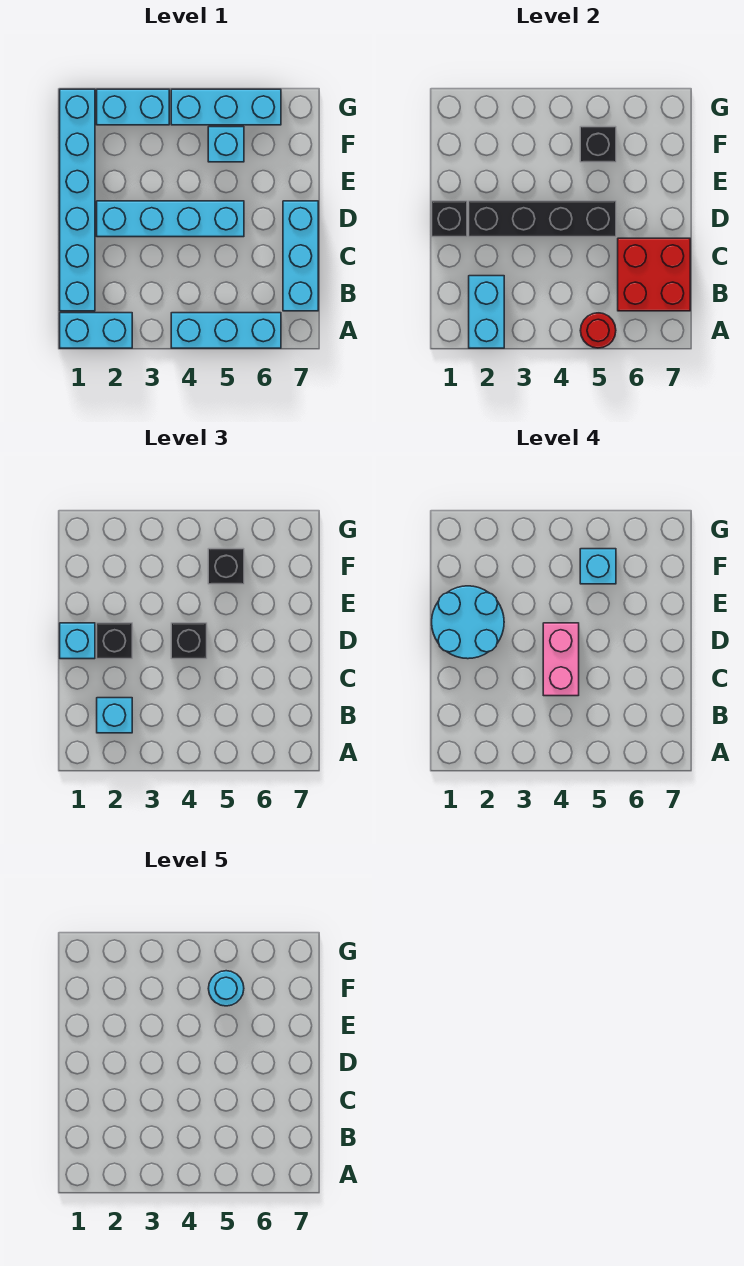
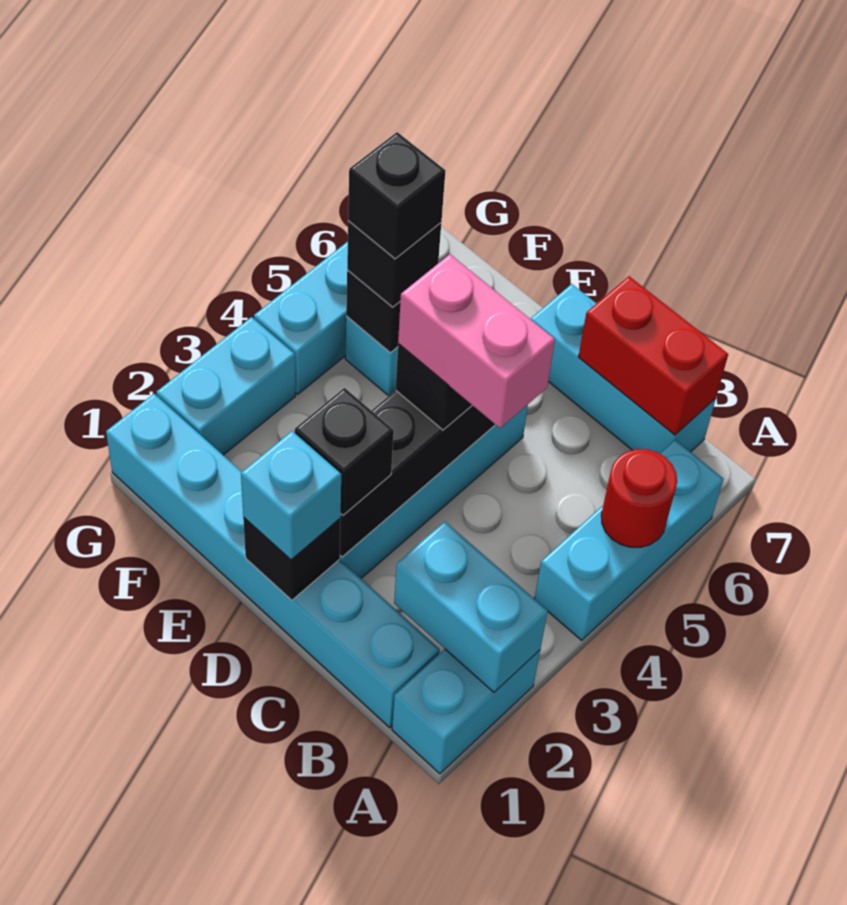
cyan 1x1 brick [97,698,132,733] -> none
red 2x2 brick [618,238,690,311] -> red 1x2 brick [578,276,728,435]
cyan 2x2 round brick [432,586,504,659] -> none
cyan 1x1 brick [580,549,616,584] -> black 1x1 brick [348,132,445,259]
cyan 1x1 round brick [208,971,244,1006] -> none

